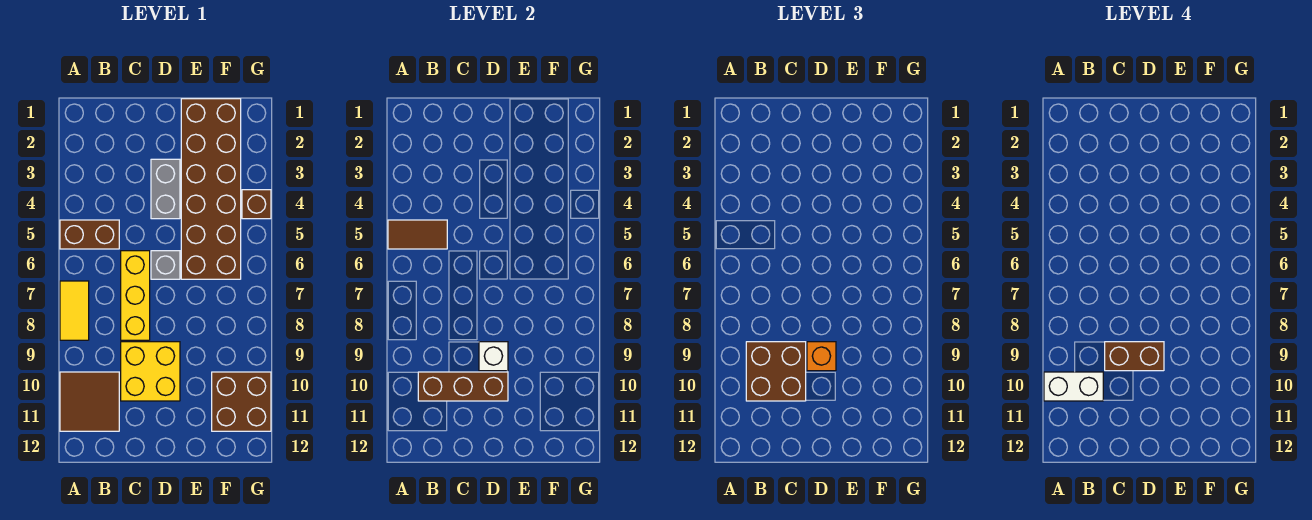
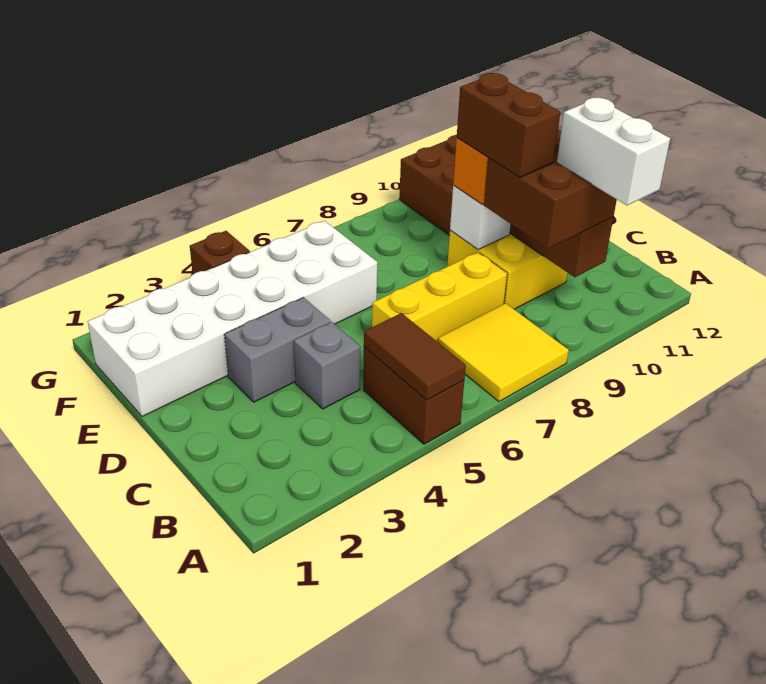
yellow 1x2 tile [60,281,89,340] -> yellow 2x2 tile [438,303,569,402]
brown 2x2 tile [60,372,119,431] -> none
grey 1x1 brick [151,251,180,279] -> grey 1x1 brick moved to [294,322,360,409]
brown 2x6 brick [181,99,241,279] -> white 2x6 brick [88,221,377,417]

